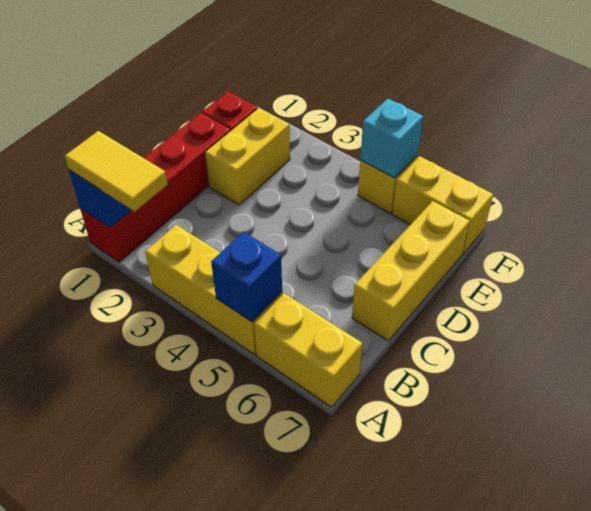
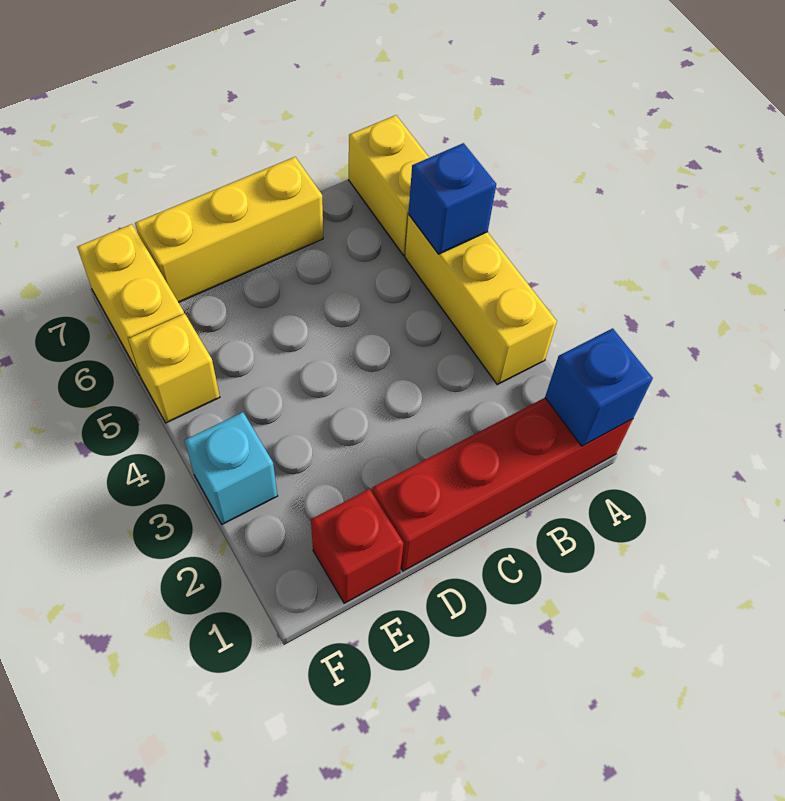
yellow 1x2 tile [65,131,168,211] -> none
yellow 1x2 brick [205,108,290,205] -> none
cyan 1x1 brick [360,99,423,178] -> cyan 1x1 brick moved to [184,412,278,524]

